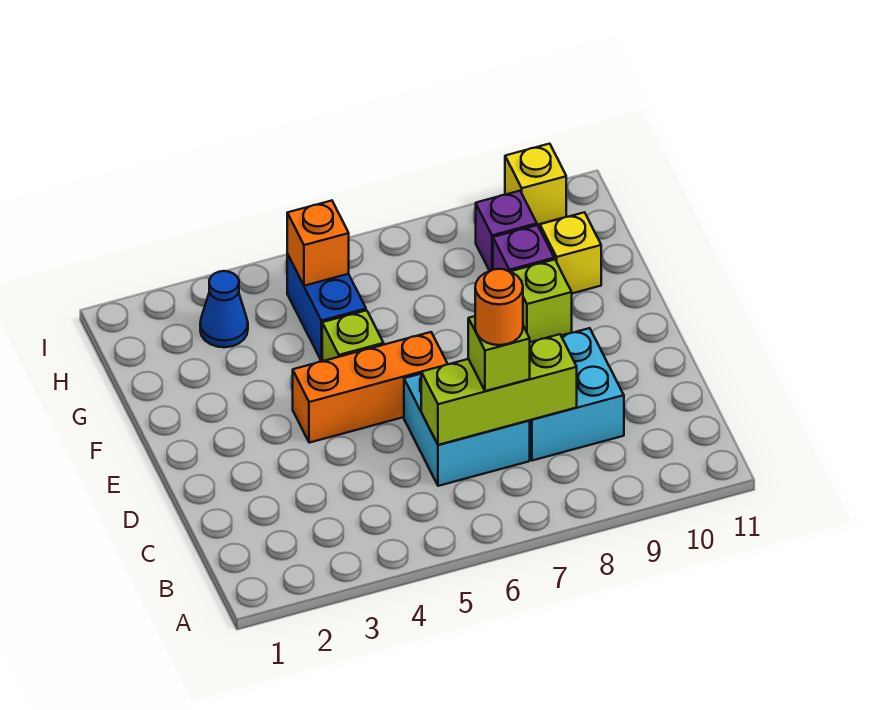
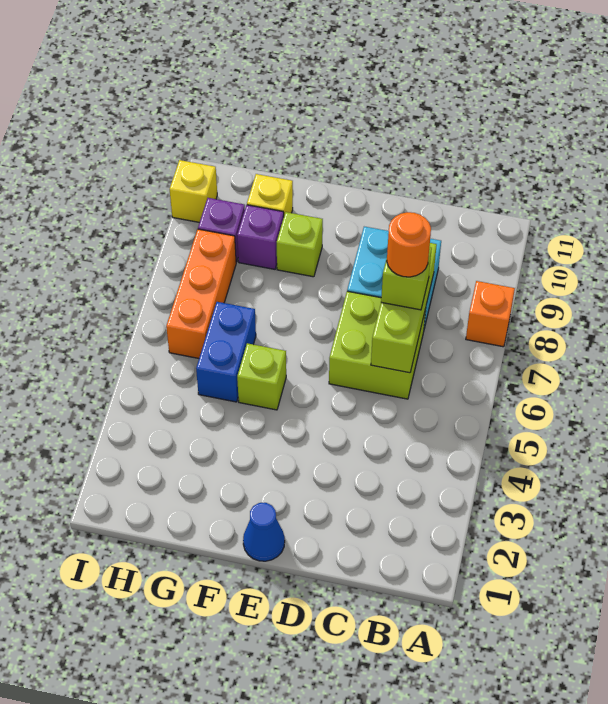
cyan 2x2 brick [404,374,530,486] -> lime 2x2 brick [329,291,426,399]
orange 1x3 brick [293,332,447,443] -> orange 1x3 brick moved to [166,229,236,358]
blue 1x2 brick [287,254,366,361] -> blue 1x2 brick turned to [196,302,256,402]
blue 1x1 cone [200,271,248,347] -> blue 1x1 cone moved to [243,503,285,561]
orange 1x1 brick [287,201,349,286] -> orange 1x1 brick moved to [466,281,515,347]

